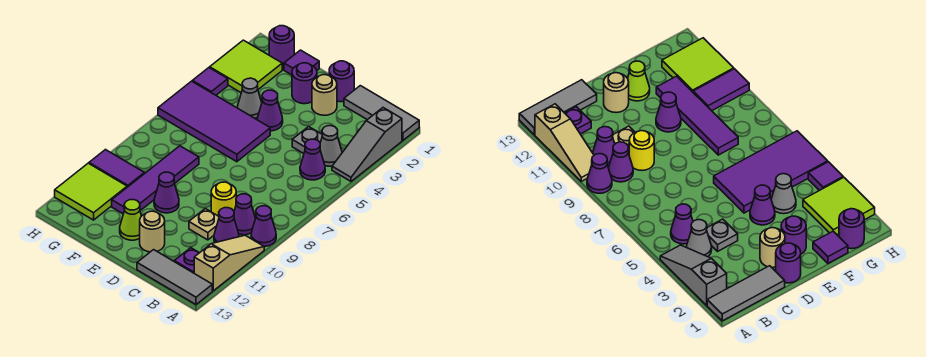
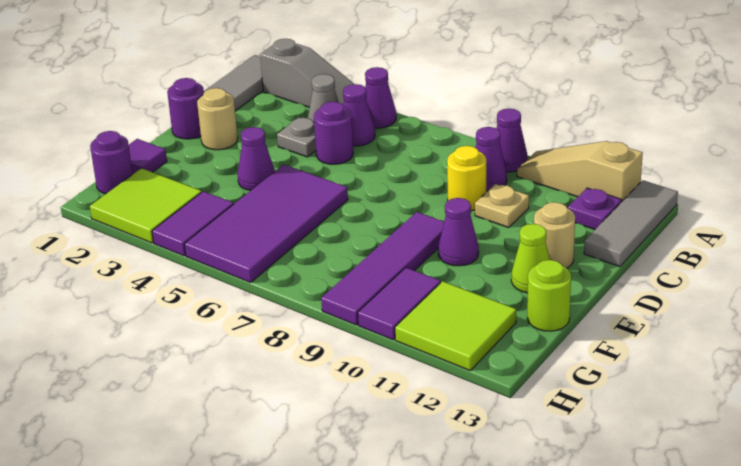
purple 1x1 cone [214,208,239,243] -> purple 1x1 cone moved to [365,67,396,128]
purple 1x1 round brick [292,63,317,104] -> purple 1x1 round brick moved to [314,102,353,164]
grey 1x1 cone [238,78,262,118] -> none
purple 1x4 tile [112,146,199,214] -> purple 1x4 tile turned to [321,212,444,325]
none -> lime 1x1 round brick [527,260,571,331]
purple 1x1 tile [192,68,228,95] -> purple 1x2 tile [152,191,234,256]

